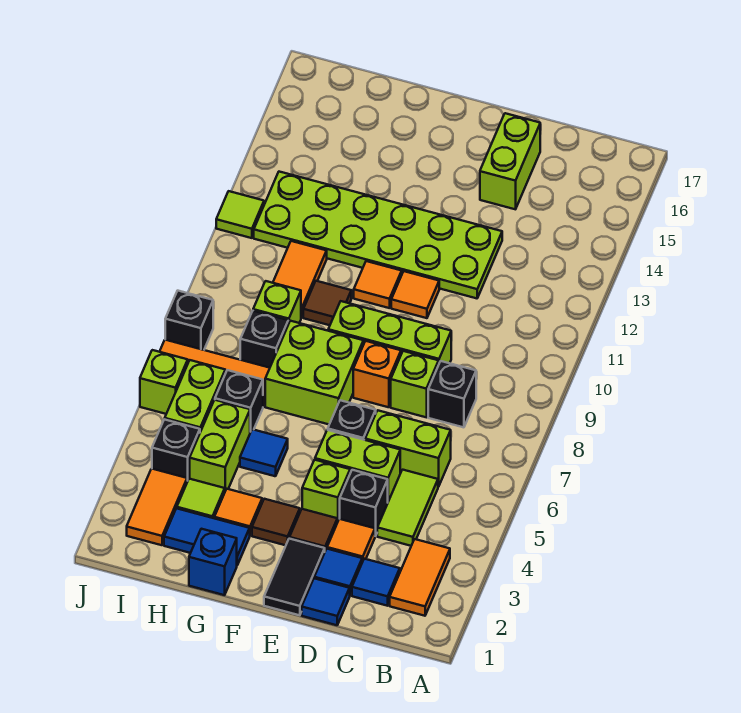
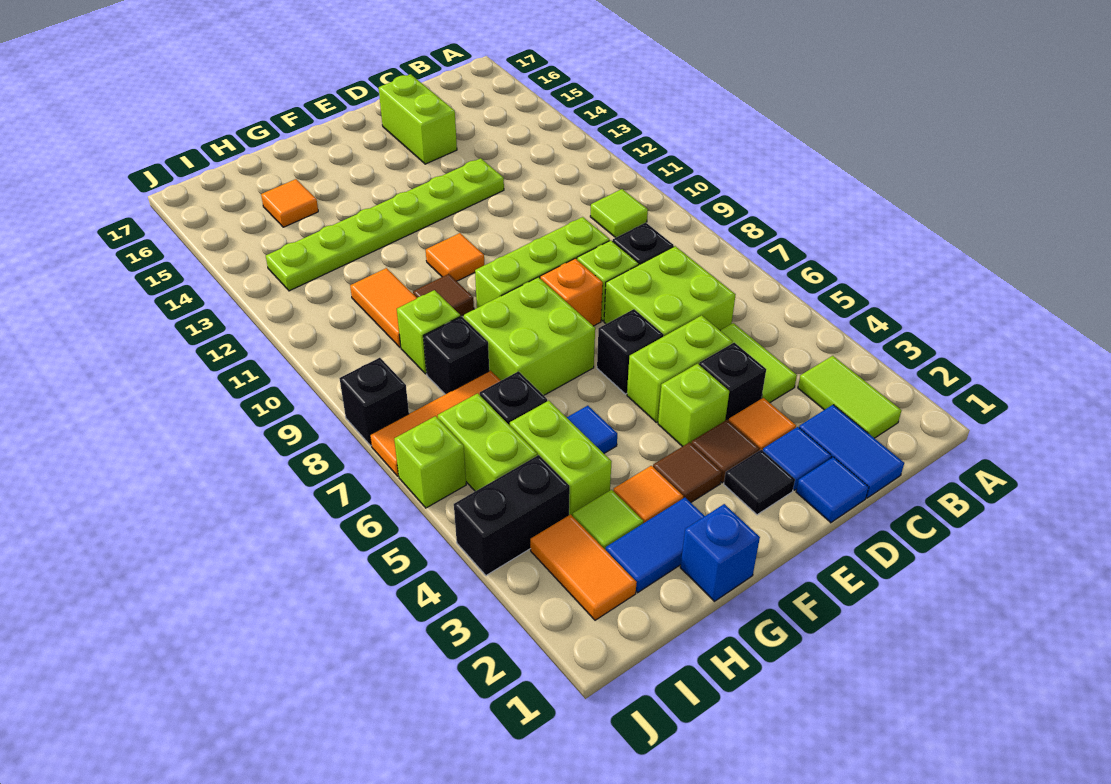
orange 1x2 tile [390,539,450,616] -> lime 1x2 tile [798,356,901,438]
blue 1x1 tile [352,559,400,606] -> blue 1x2 tile [799,405,904,498]
lime 1x2 brick [365,410,451,487] -> lime 2x2 brick [604,246,735,336]
lime 2x6 plate [254,172,502,298] -> lime 1x6 plate [266,158,504,291]
black 1x2 tile [264,539,325,615] -> black 1x1 tile [724,450,795,515]
orange 1x1 tile [391,271,439,318] -> orange 1x1 tile moved to [261,179,318,227]
black 1x1 brick [152,419,200,482] -> black 1x2 brick [454,455,570,575]
lime 1x1 tile [216,191,264,238] -> lime 1x1 tile moved to [590,189,648,238]

